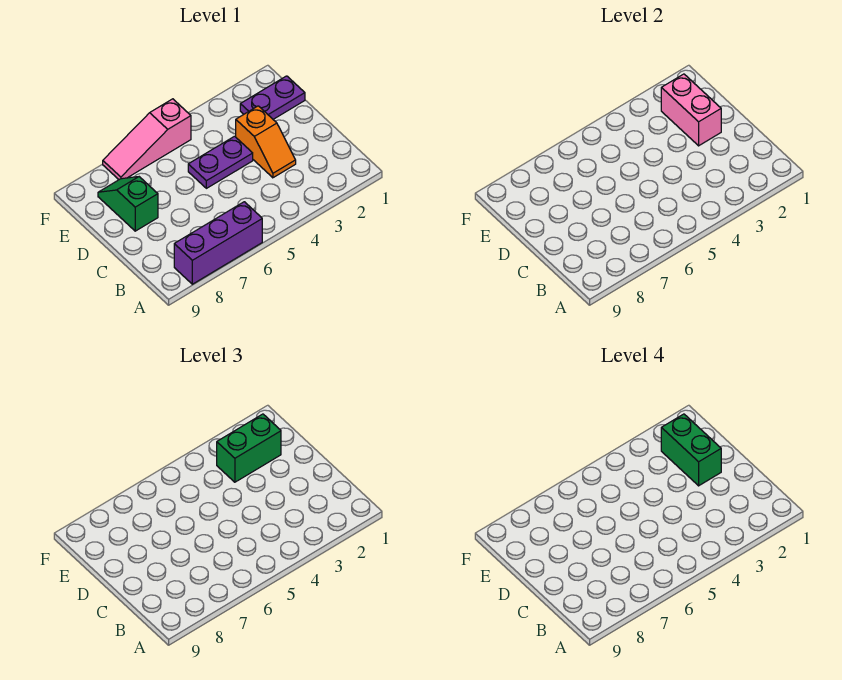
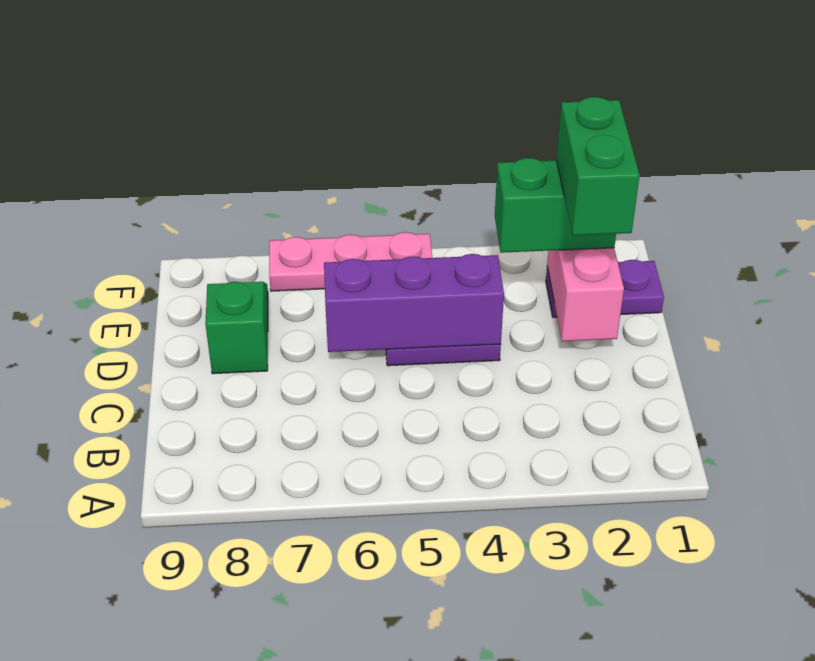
purple 1x3 brick [174,202,262,284] -> purple 1x3 brick moved to [324,254,504,352]
orange 1x2 slope [236,106,296,178] -> none
pink 1x3 slope [103,99,191,179] -> pink 1x3 plate [269,232,432,291]

